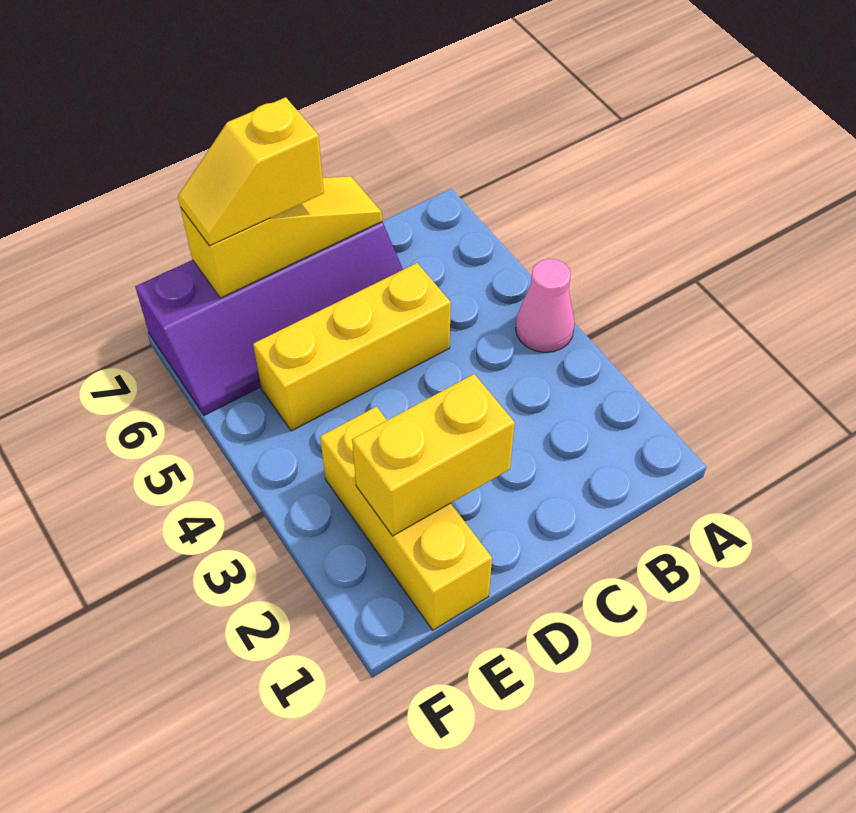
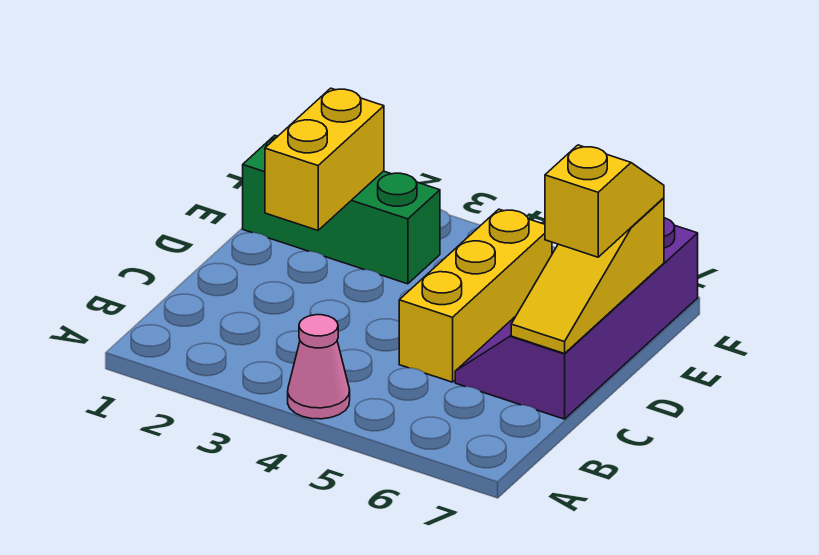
yellow 1x3 brick [320,407,492,630] -> green 1x3 brick [243,135,440,284]

